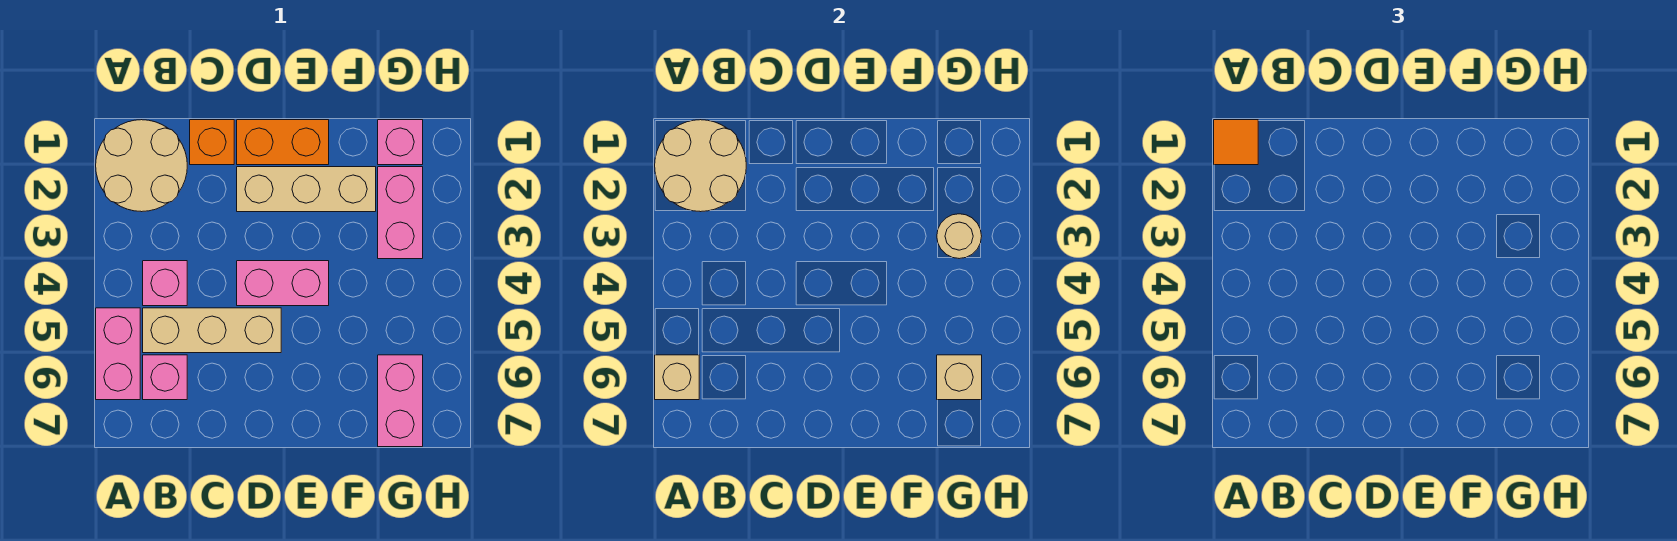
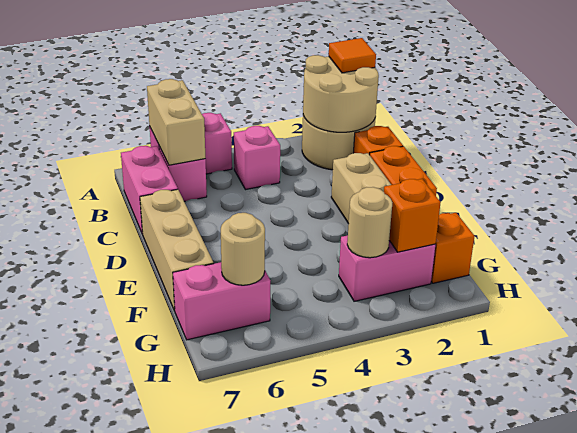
tan 1x1 brick [655,355,699,400] -> tan 1x2 brick [147,79,205,165]
tan 1x3 brick [143,308,281,353] -> tan 1x3 brick moved to [140,189,214,311]
pink 1x2 brick [237,261,329,306] -> pink 1x2 brick moved to [121,146,178,234]
pink 1x1 brick [378,120,423,165] -> orange 1x1 brick [431,213,474,283]
none -> orange 1x1 brick [384,179,441,252]
tan 1x1 brick [937,355,982,400] -> tan 1x1 round brick [221,213,265,285]

